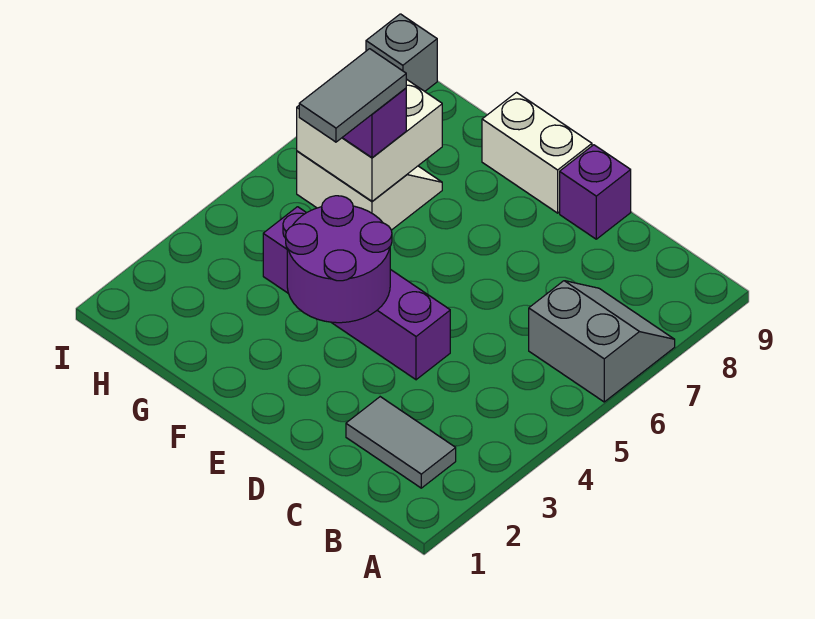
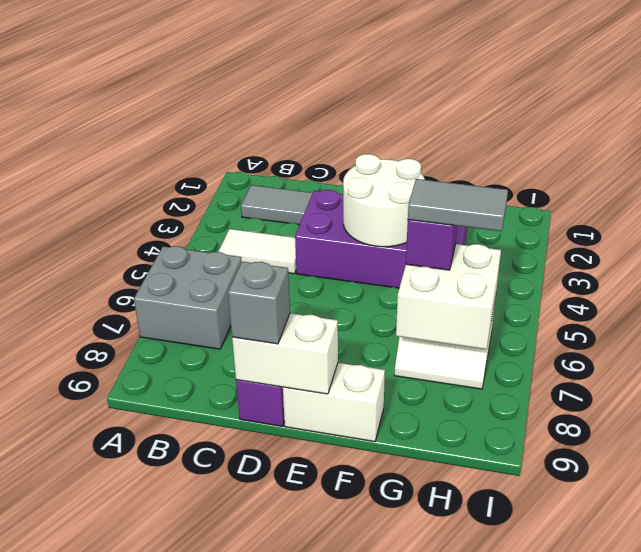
grey 2x2 slope [529,281,675,402] -> grey 2x2 brick [134,246,242,349]
none -> white 1x2 tile [219,229,296,274]
purple 1x4 brick [263,207,450,380] -> purple 2x4 brick [295,190,467,288]
none -> white 1x2 brick [232,313,338,394]
purple 2x2 round brick [286,196,392,323] -> white 2x2 round brick [343,154,425,247]
grey 1x2 tile [299,49,406,142] -> grey 1x2 tile turned to [408,179,508,231]
grey 1x1 brick [366,14,437,91] -> grey 1x1 brick moved to [228,262,290,344]

